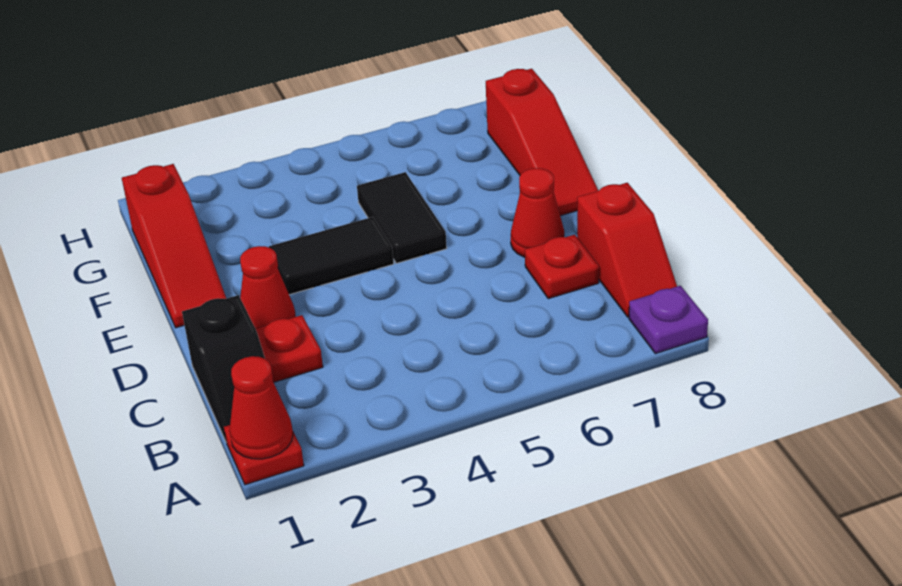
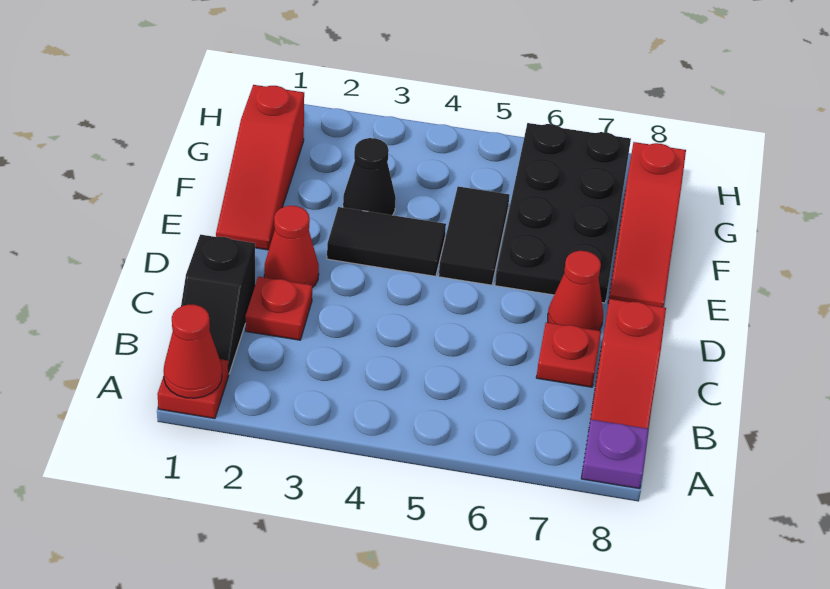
none -> black 2x4 plate [495,123,631,303]
none -> black 1x1 cone [343,138,396,215]

